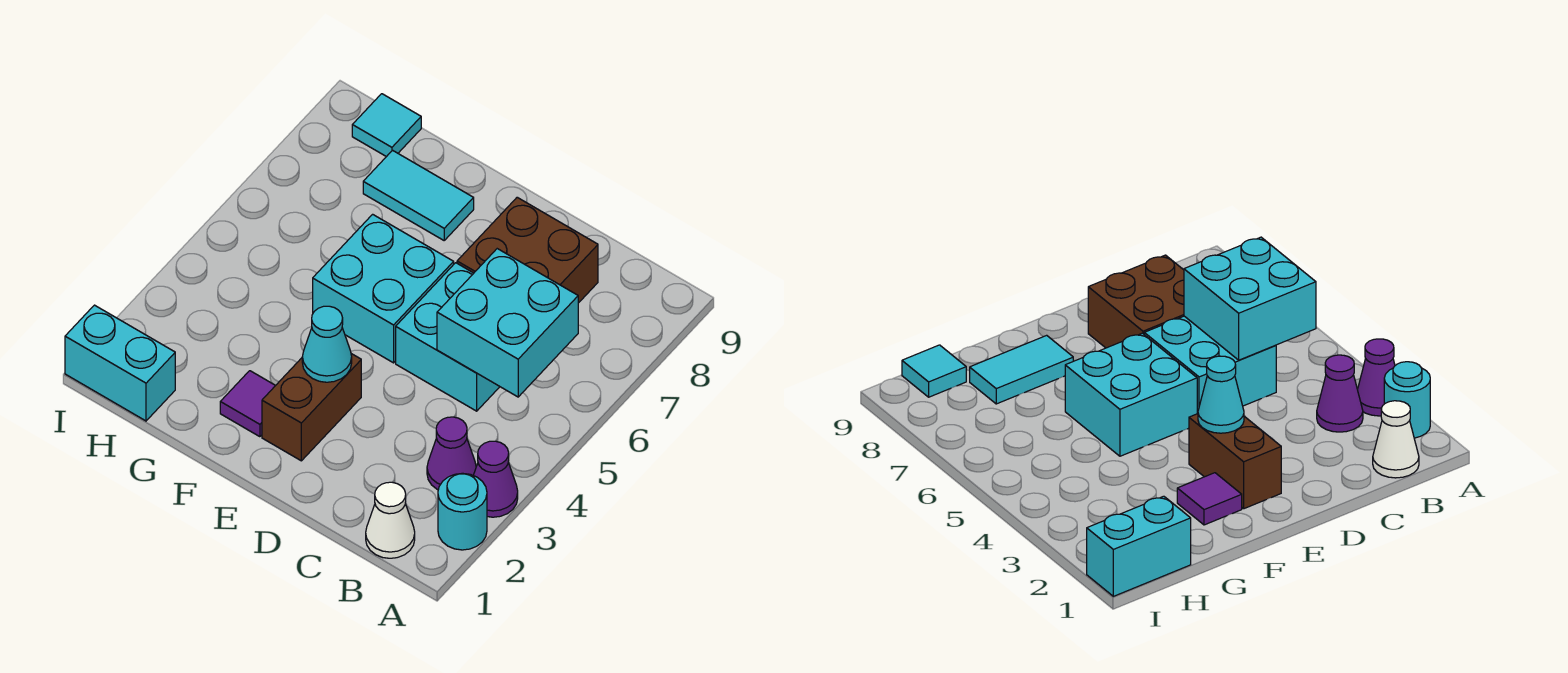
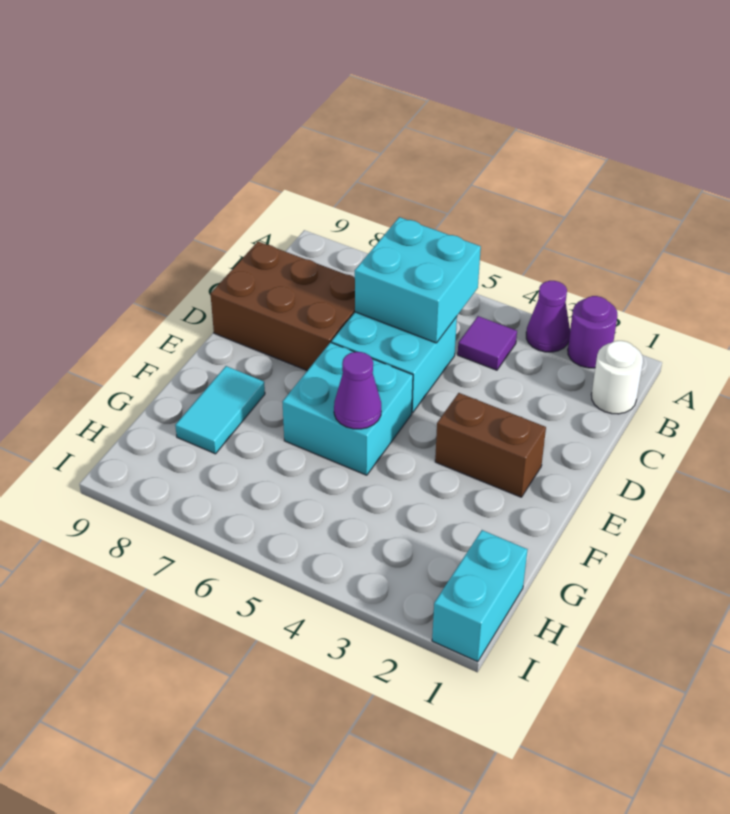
cyan 1x1 round brick [438,473,487,550] -> purple 1x1 round brick [568,296,617,368]
white 1x1 cone [366,482,415,558] -> white 1x1 round brick [591,341,643,414]
purple 1x1 cone [427,417,476,490] -> purple 1x1 cone moved to [334,352,381,429]
brown 2x2 brick [457,197,598,303] -> brown 2x3 brick [211,242,355,371]
cyan 1x1 cone [302,306,352,382] -> none
purple 1x1 tile [220,371,276,437] -> purple 1x1 tile moved to [458,316,517,370]
cyan 1x1 tile [352,94,421,157] -> none

